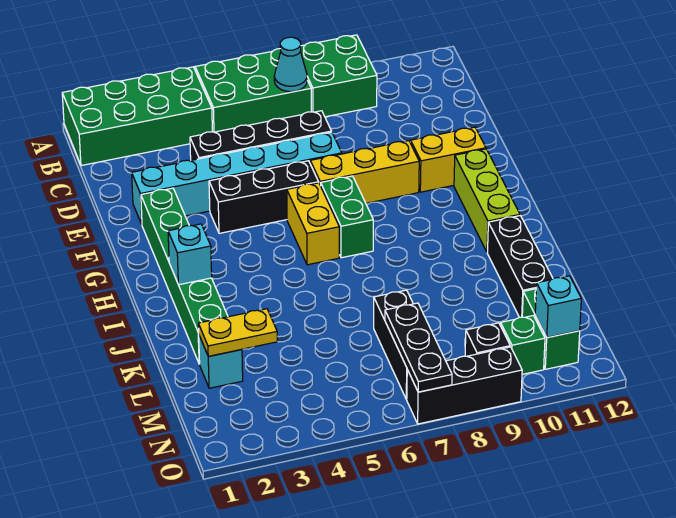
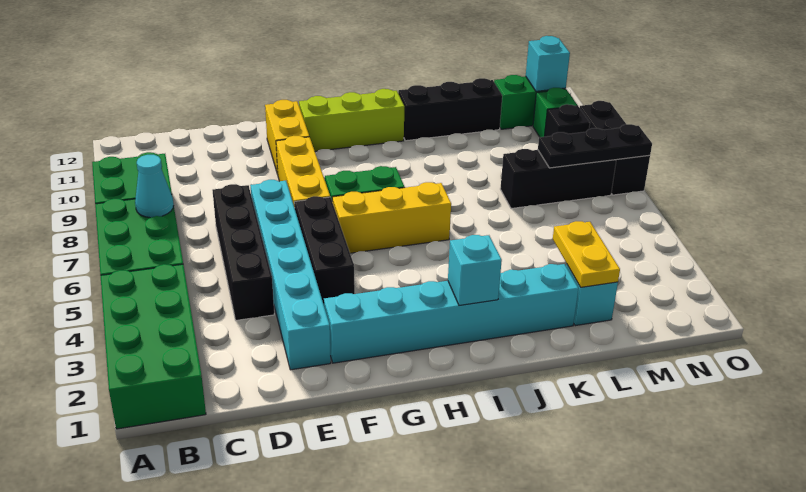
green 1x6 brick [141,188,228,364] -> cyan 1x6 brick [324,264,579,363]
yellow 1x2 brick [287,183,339,265] -> yellow 1x3 brick [332,182,451,253]

